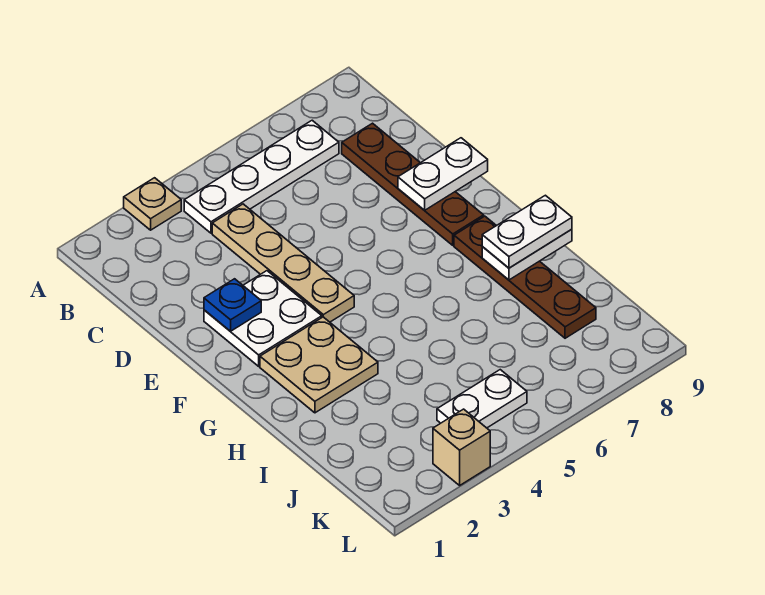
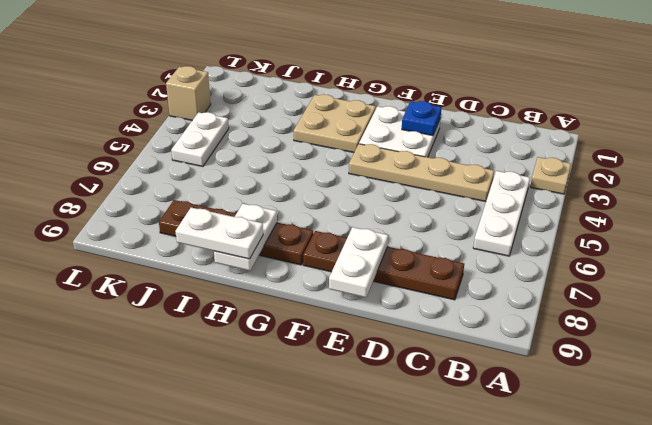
white 1x4 plate [184,120,339,233] -> white 1x3 plate [473,171,530,256]
white 1x2 plate [482,195,572,268] -> white 1x2 plate turned to [175,207,263,259]

